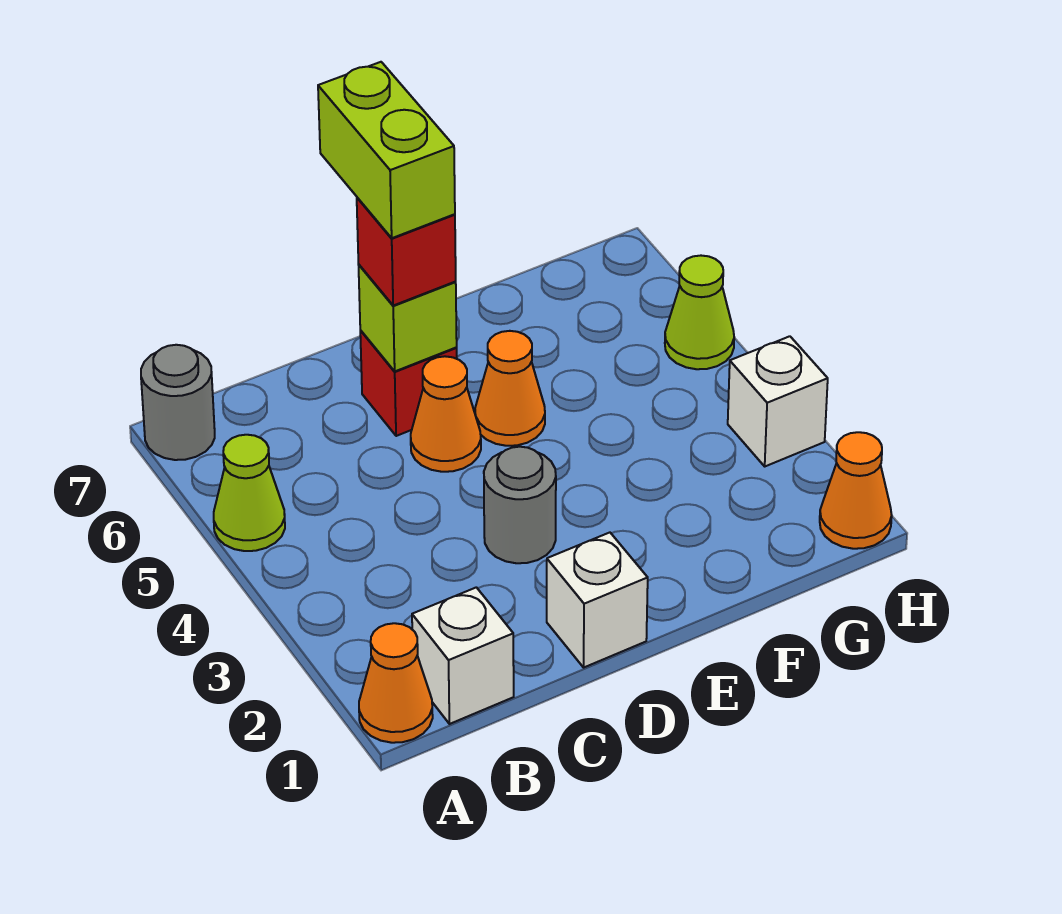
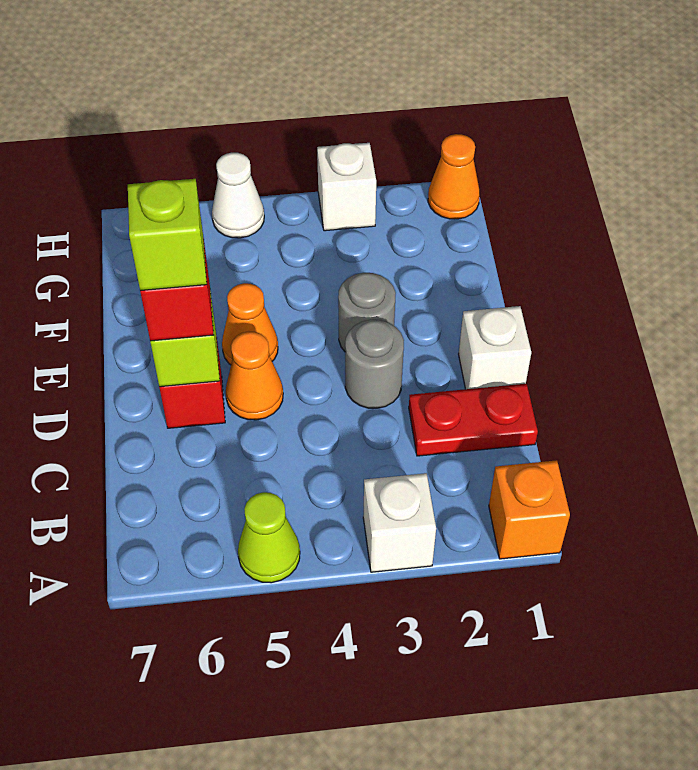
orange 1x1 cone [359,623,433,743] -> orange 1x1 brick [489,460,570,559]
grey 1x1 round brick [141,345,215,460] -> grey 1x1 round brick moved to [338,273,396,351]
white 1x1 brick [412,587,514,724] -> white 1x1 brick moved to [363,473,436,572]
none -> red 1x2 plate [409,384,538,456]
lime 1x2 brick [318,62,455,238] -> lime 1x1 brick [128,179,207,291]
lime 1x1 cone [665,256,734,369] -> white 1x1 cone [212,153,264,238]

